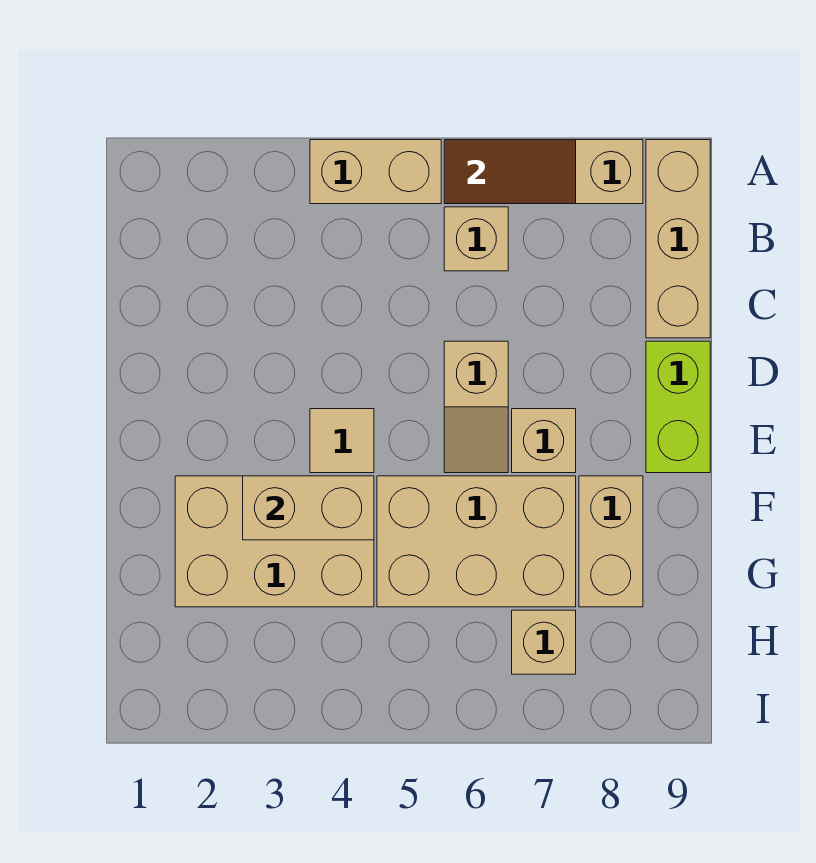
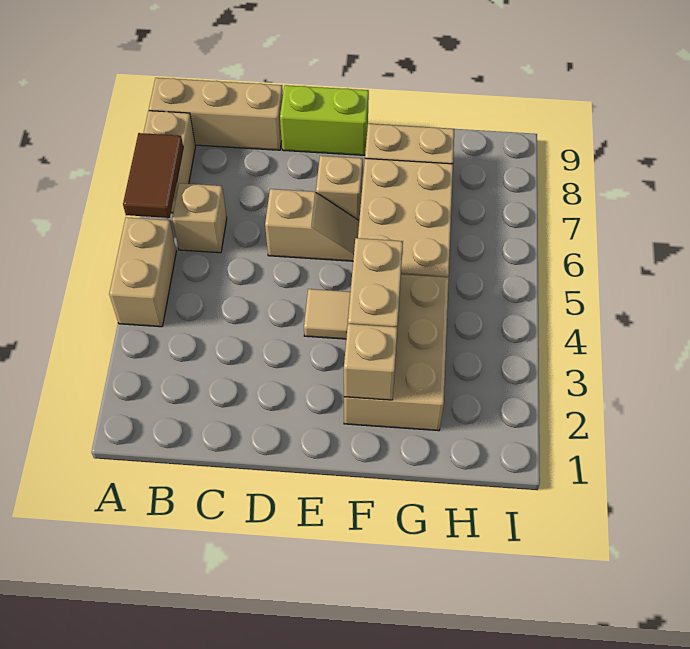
tan 1x1 brick [512,610,576,674] -> tan 1x1 brick moved to [344,324,398,400]

